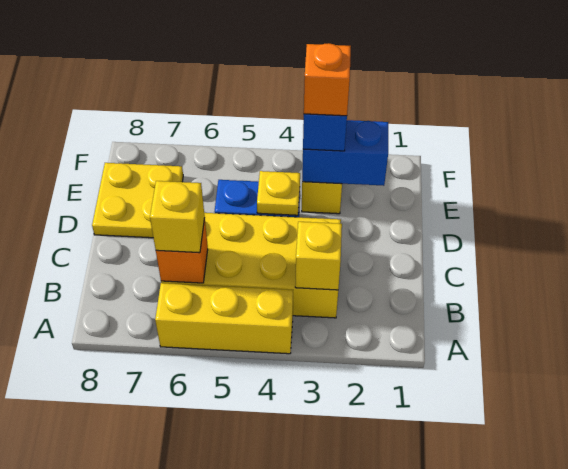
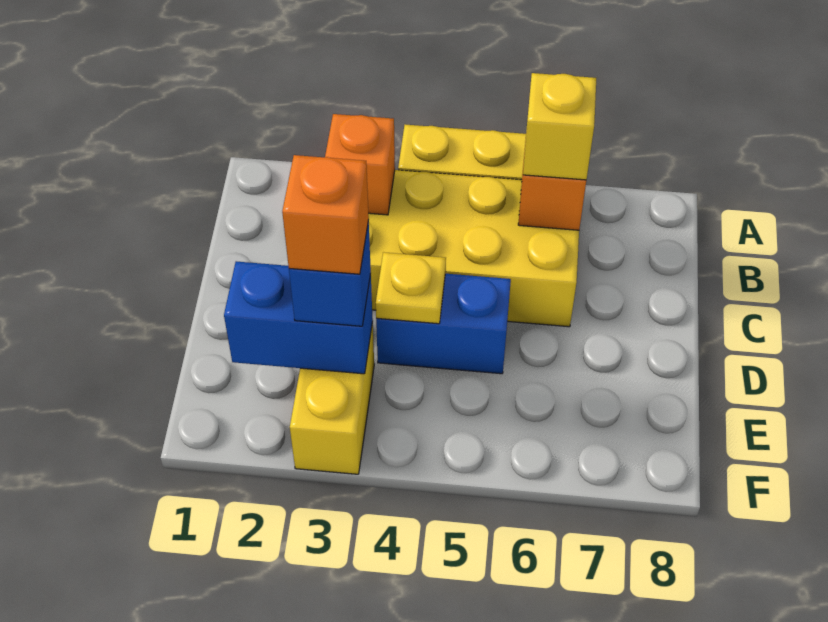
yellow 1x1 brick [295,222,342,290] -> orange 1x1 brick [325,114,395,215]
yellow 2x2 plate [92,163,183,238] -> none

